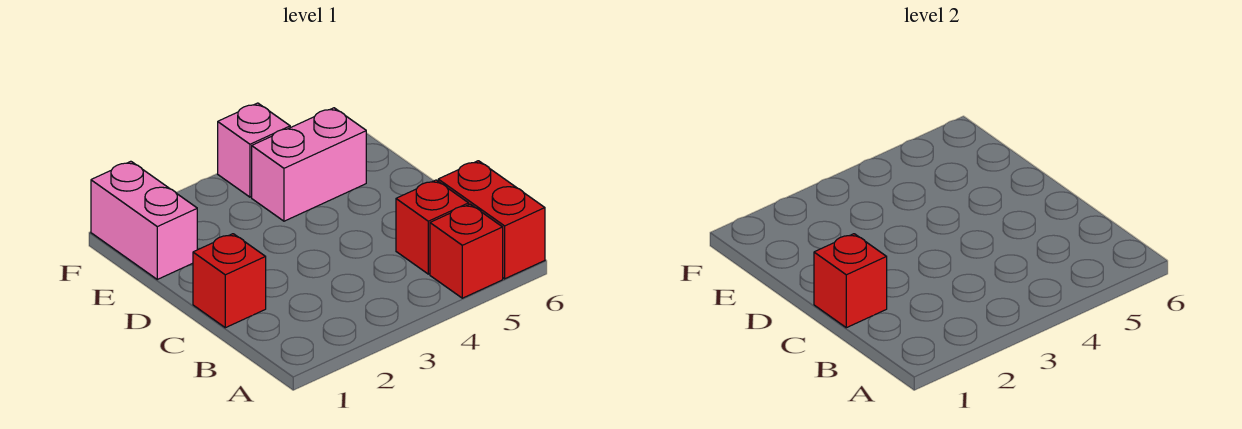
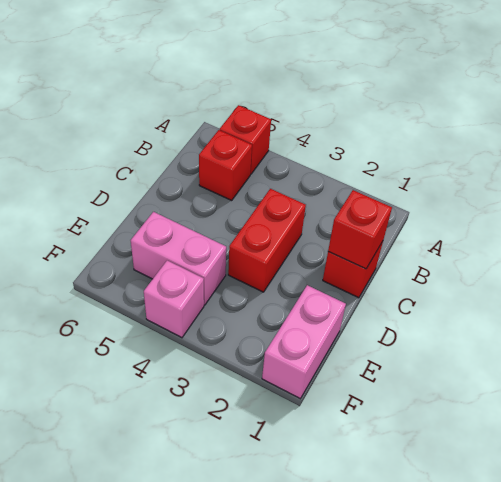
red 1x2 brick [438,161,545,279] -> red 1x2 brick moved to [228,189,306,292]

